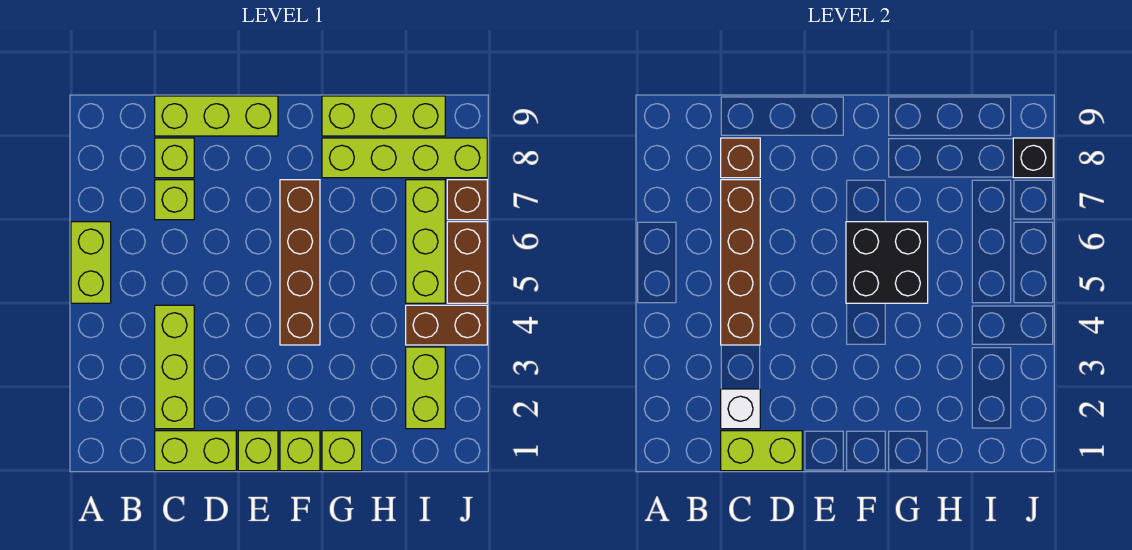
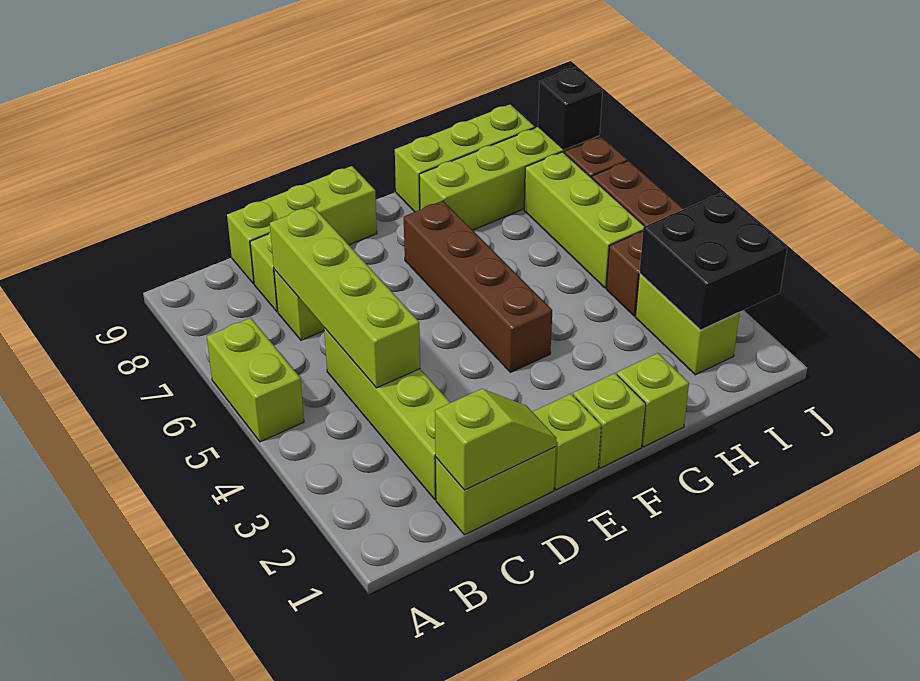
lime 1x2 brick [721,431,802,471] -> lime 1x2 slope [435,389,556,490]
lime 1x3 brick [155,305,194,429] -> lime 1x4 brick [324,328,450,499]
white 1x1 brick [721,389,760,429] -> none
brown 1x4 brick [721,180,760,345] -> lime 1x4 brick [270,206,420,388]
brown 1x1 brick [721,138,760,178] -> none
black 2x2 brick [846,222,928,303] -> black 2x2 brick moved to [639,192,787,330]

